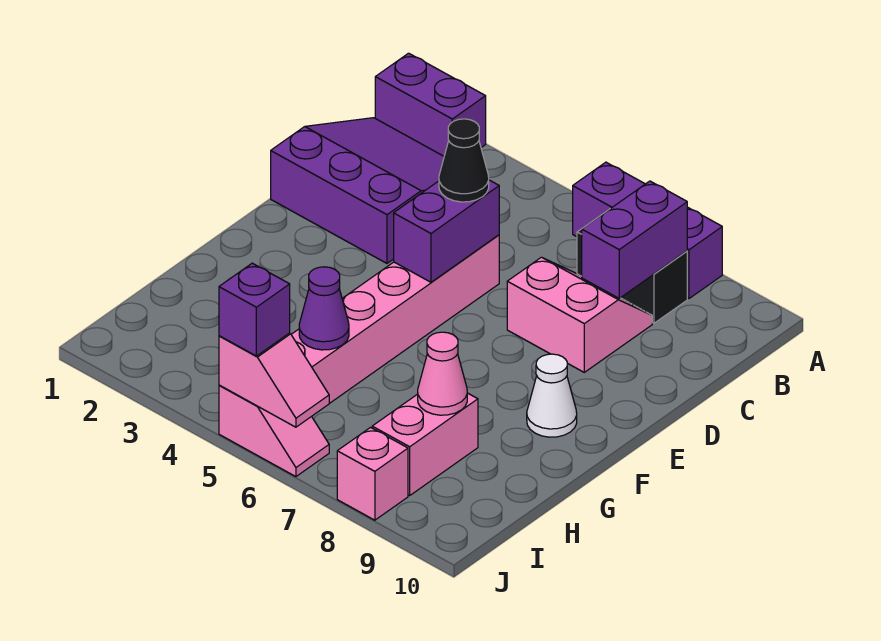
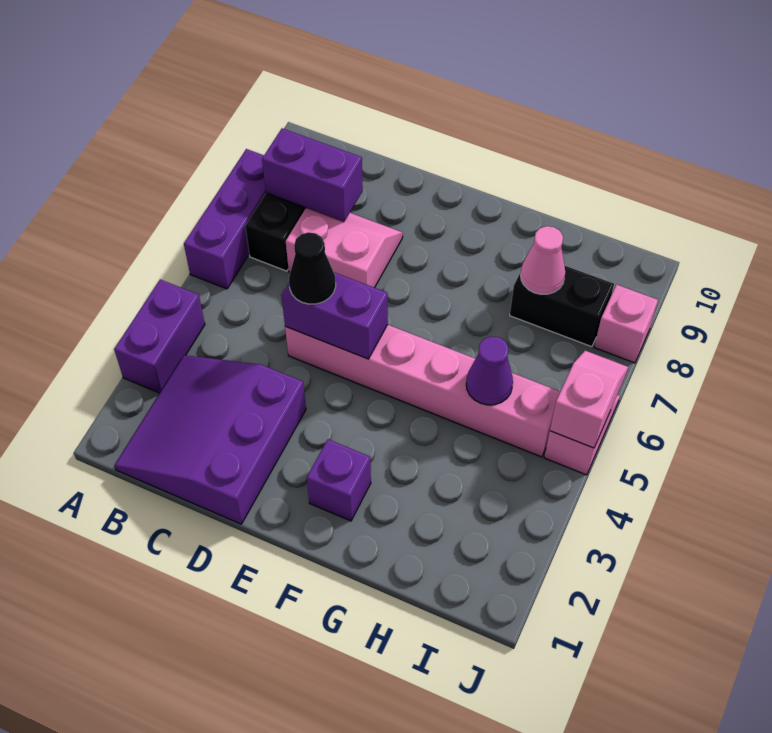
purple 1x2 brick [375,53,486,156] -> purple 1x2 brick moved to [114,279,205,393]
pink 2x2 slope [507,257,652,372] -> pink 2x2 slope turned to [286,208,403,288]
white 1x1 cone [527,354,577,437] -> none
pink 1x2 brick [372,393,478,495] -> black 1x2 brick [510,266,614,347]
purple 1x1 brick [219,263,290,356] -> purple 1x1 brick moved to [307,439,371,521]

